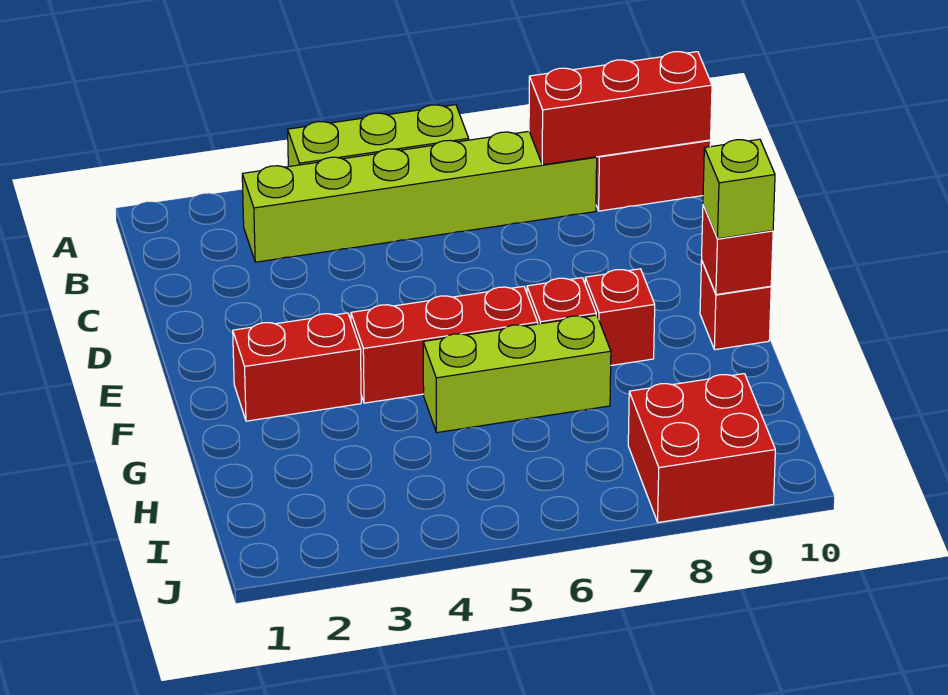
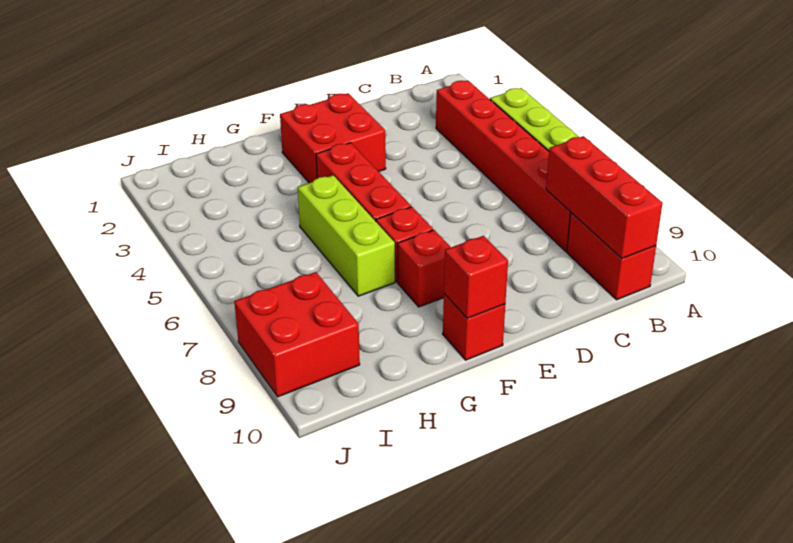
lime 1x6 brick [242,131,597,262] -> red 1x6 brick [436,80,571,251]
red 1x2 brick [233,313,361,421] -> red 2x2 brick [280,93,386,183]
lime 1x1 brick [703,139,775,239] -> none

